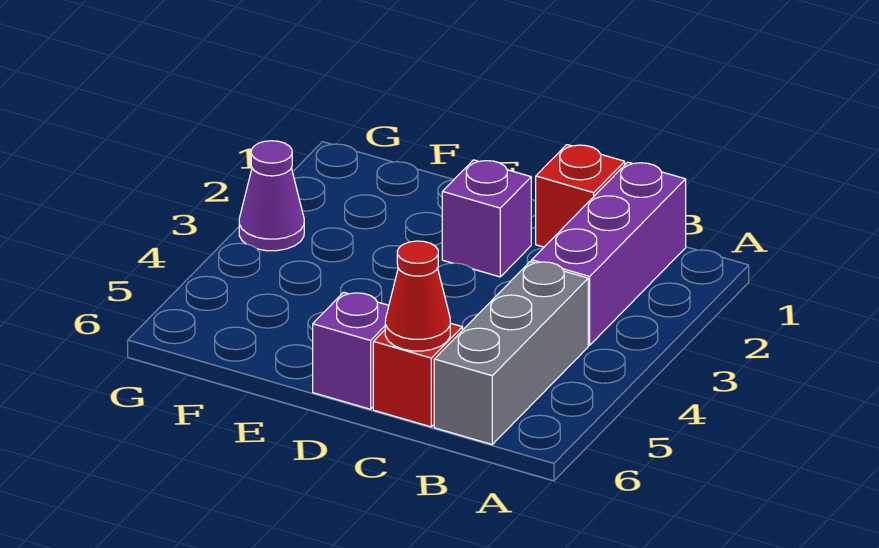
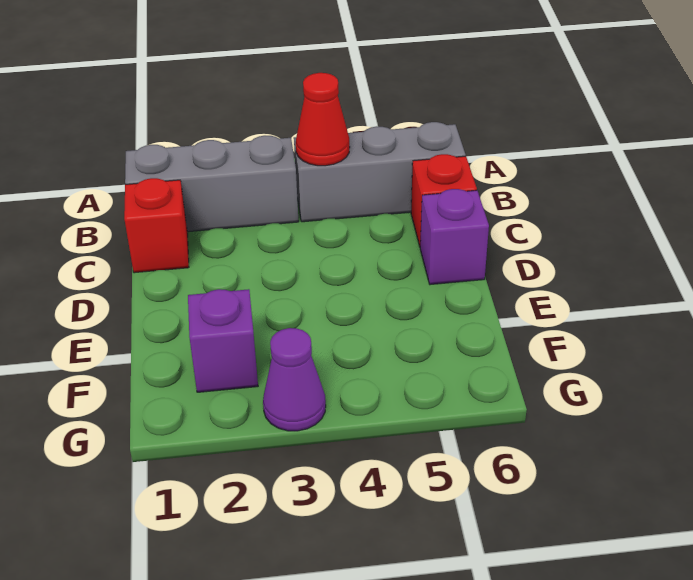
purple 1x3 brick [532,162,686,345] -> grey 1x3 brick [125,136,299,232]
red 1x1 cone [385,241,450,351] -> red 1x1 cone moved to [296,73,350,166]
purple 1x1 brick [442,160,531,277] -> purple 1x1 brick moved to [188,289,258,392]

